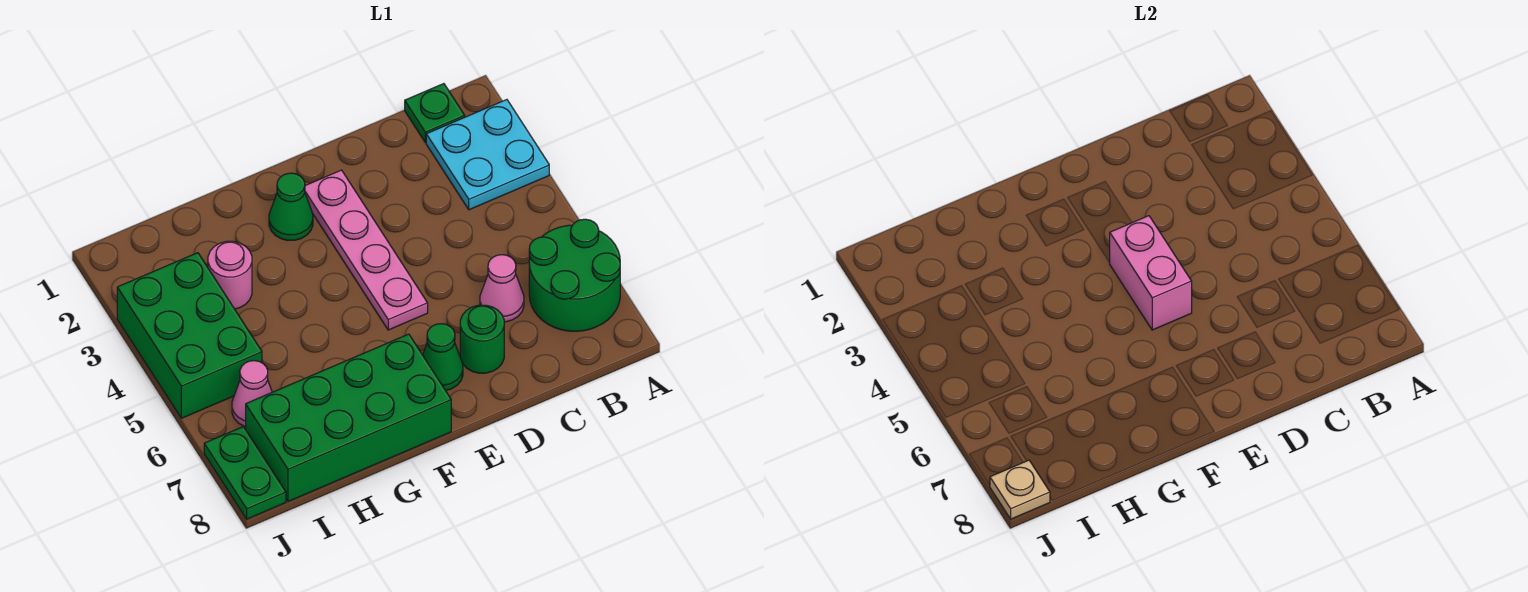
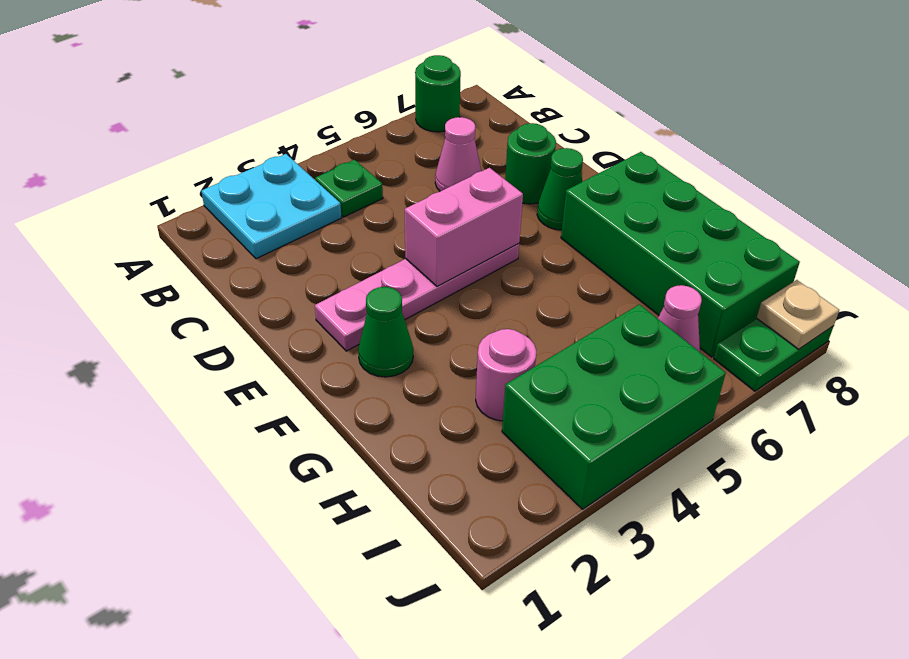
green 2x2 round brick [529,219,620,331] -> green 1x1 round brick [415,55,461,132]
green 1x1 plate [405,84,465,143] -> green 1x1 plate moved to [315,160,383,217]

